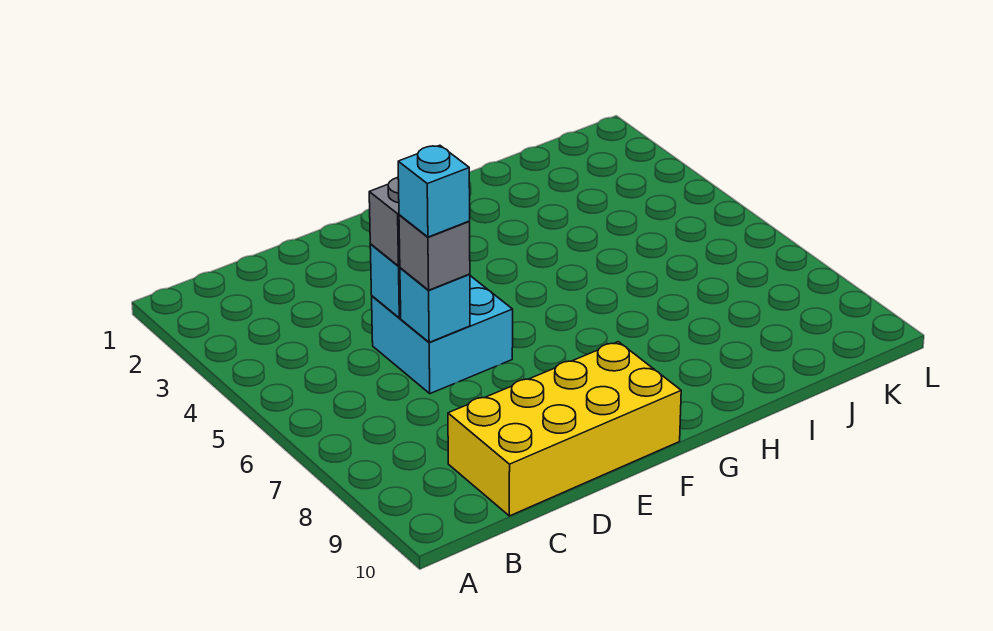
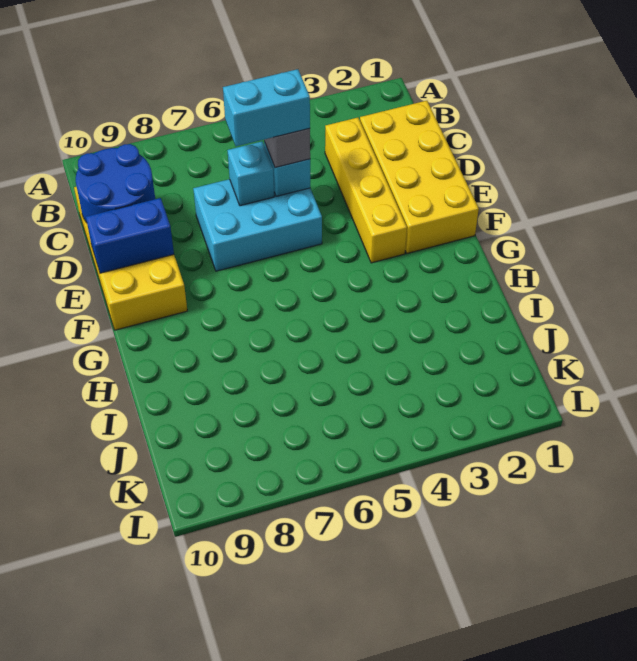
none -> yellow 2x4 brick [360,101,479,253]
none -> yellow 1x4 brick [325,118,407,263]
none -> blue 2x2 round brick [76,144,155,223]
cyan 2x2 brick [372,276,513,394] -> cyan 2x3 brick [193,179,322,271]
grey 1x1 brick [399,215,470,290] -> none
cyan 1x1 brick [398,145,470,237] -> cyan 1x2 brick [223,69,310,146]
none -> blue 1x2 brick [86,198,174,273]

